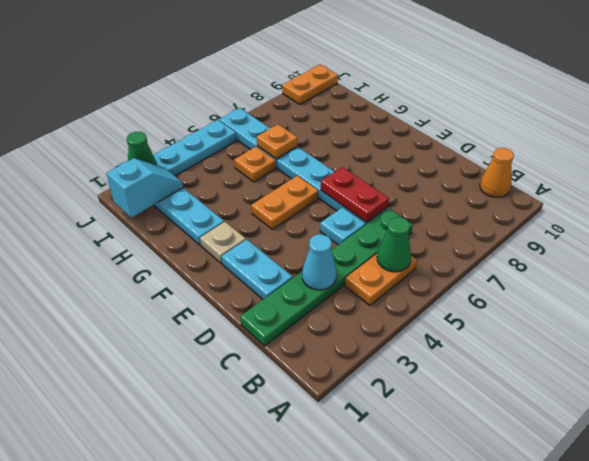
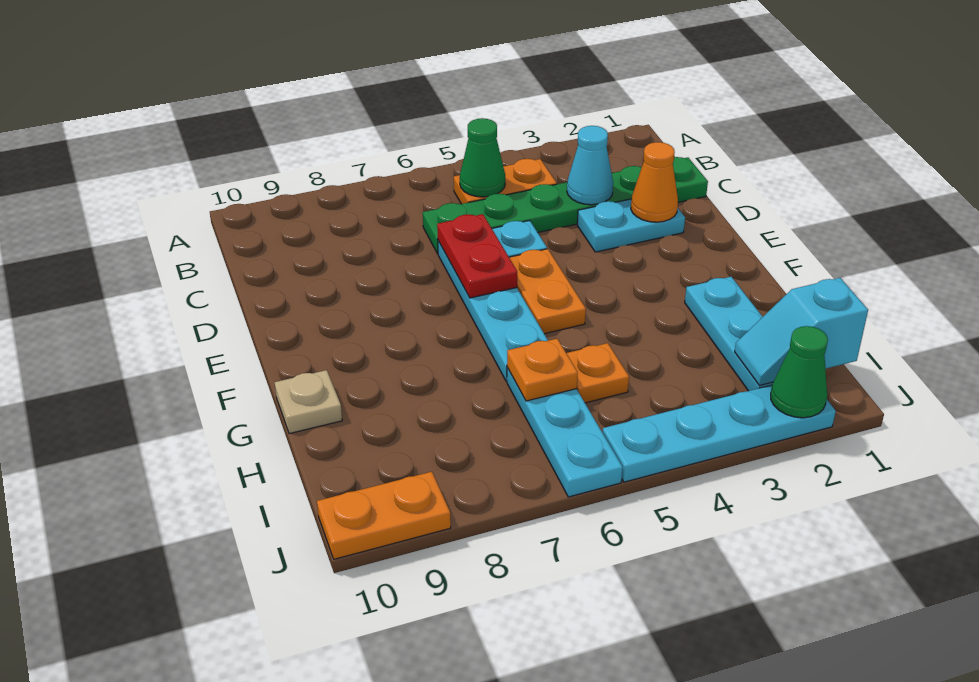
orange 1x1 cone [480,148,514,197] -> orange 1x1 cone moved to [631,142,678,222]
cyan 1x2 plate [222,239,293,299] -> cyan 1x2 plate turned to [577,199,685,252]
tan 1x1 plate [200,222,246,264] -> tan 1x1 plate moved to [274,370,342,434]
orange 1x2 plate [251,176,318,230] -> orange 1x2 plate turned to [509,249,586,334]

